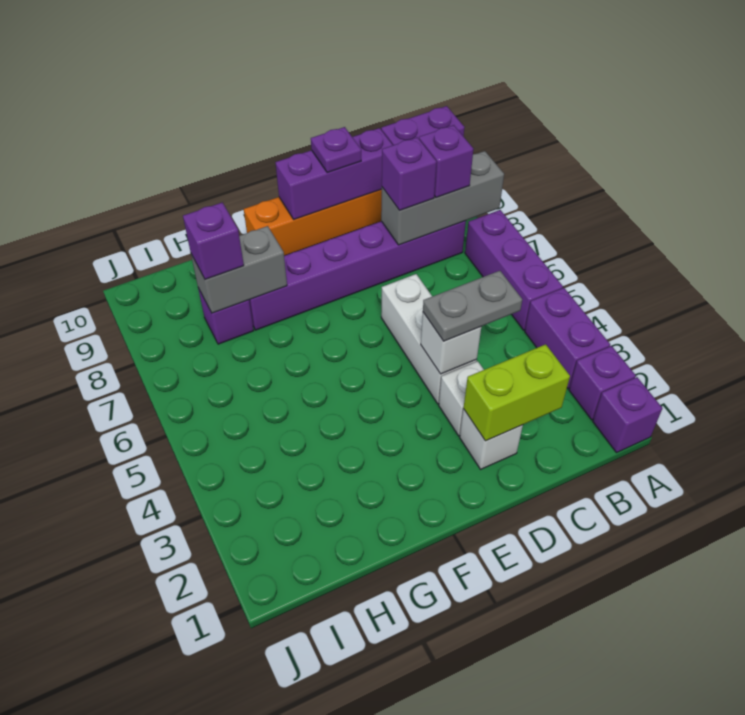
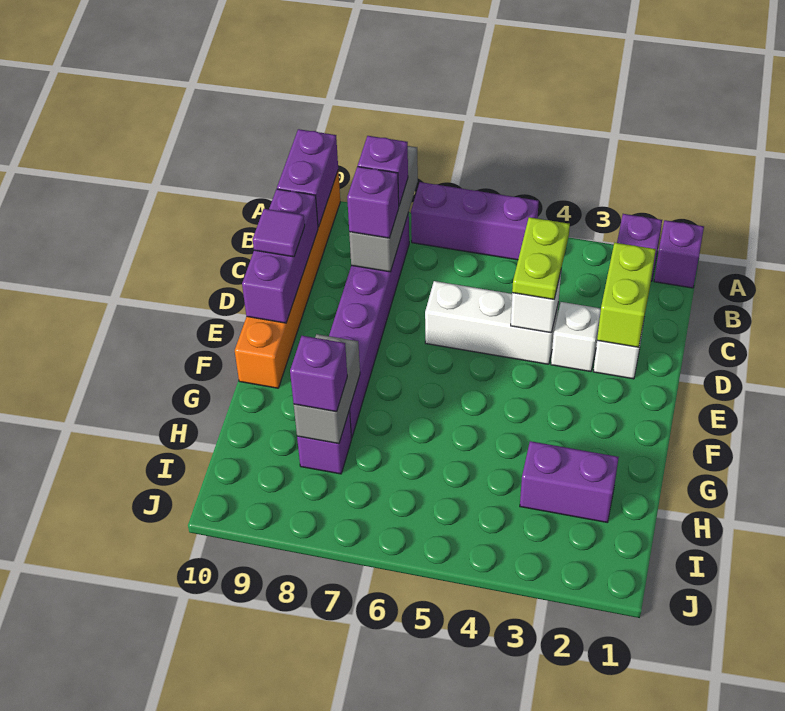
purple 1x2 brick [525,288,610,389] -> purple 1x2 brick moved to [520,441,619,523]
grey 1x2 plate [423,271,522,341] -> lime 1x2 plate [512,217,570,299]
purple 1x1 plate [311,127,361,173] -> purple 1x1 tile [253,209,305,257]

